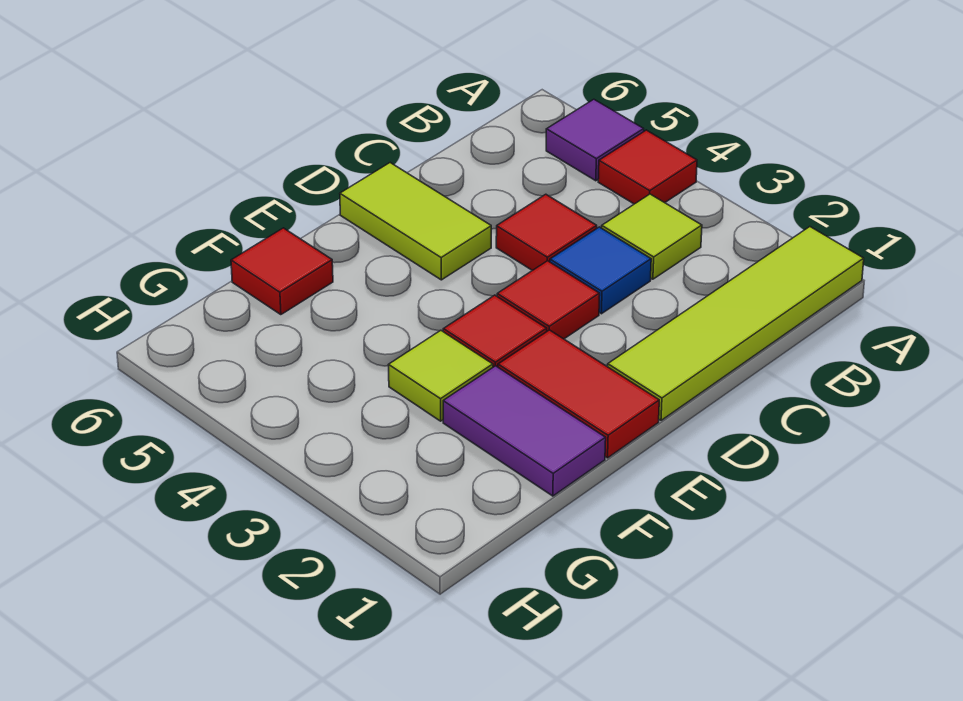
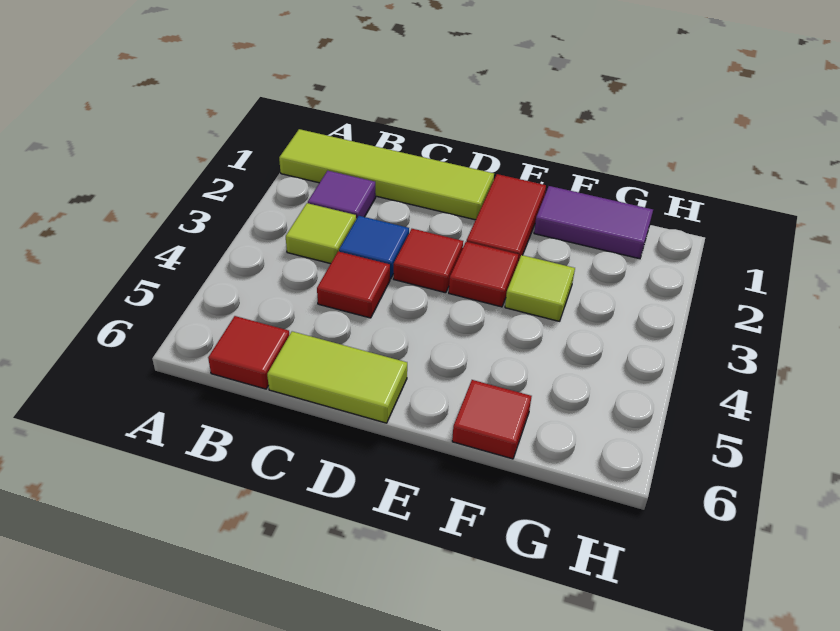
red 1x1 tile [598,130,697,204] -> red 1x1 tile moved to [208,316,289,389]
purple 1x1 tile [546,99,644,181] -> purple 1x1 tile moved to [308,171,376,219]
lime 1x2 tile [340,163,491,280] -> lime 1x2 tile turned to [267,331,407,423]
purple 1x2 tile [443,366,606,496] -> purple 1x2 tile turned to [534,186,653,259]

